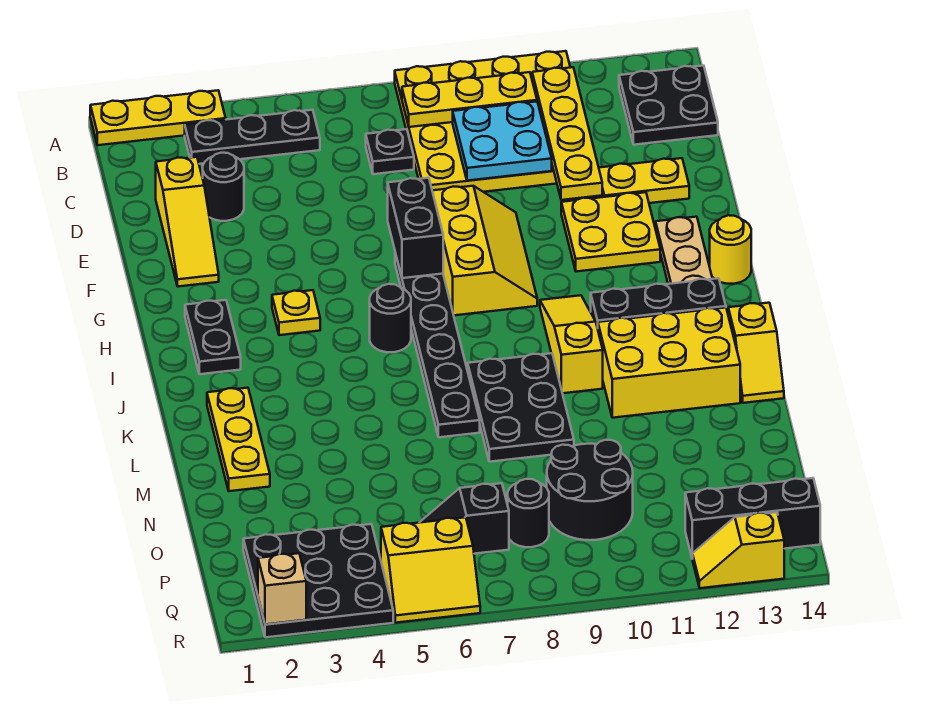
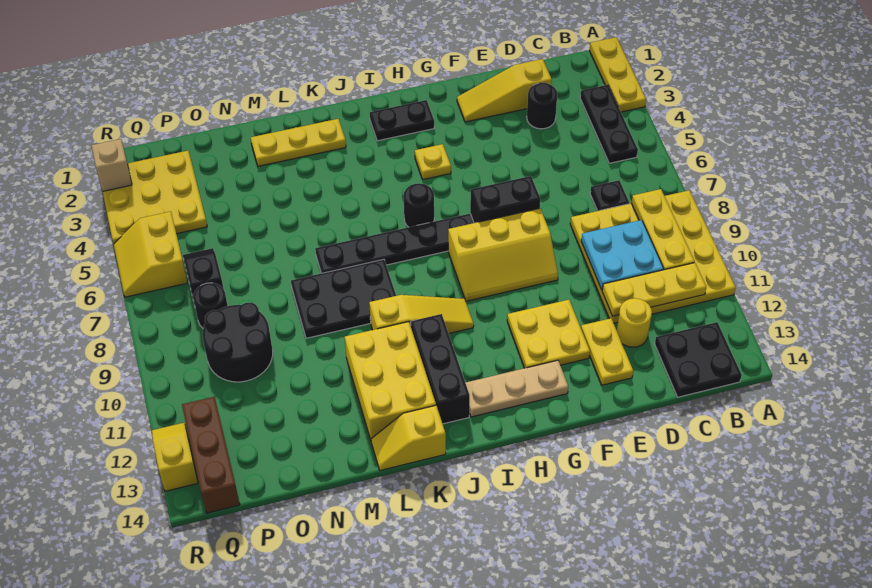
yellow 1x4 plate [532,67,602,200] -> yellow 1x3 plate [602,263,706,316]
yellow 1x1 round brick [710,215,751,284] -> yellow 1x1 round brick moved to [617,298,652,347]
black 3x3 plate [243,524,393,637] -> yellow 3x3 plate [103,151,207,244]
black 1x3 brick [685,478,820,559] -> brown 1x3 brick [182,397,240,513]

